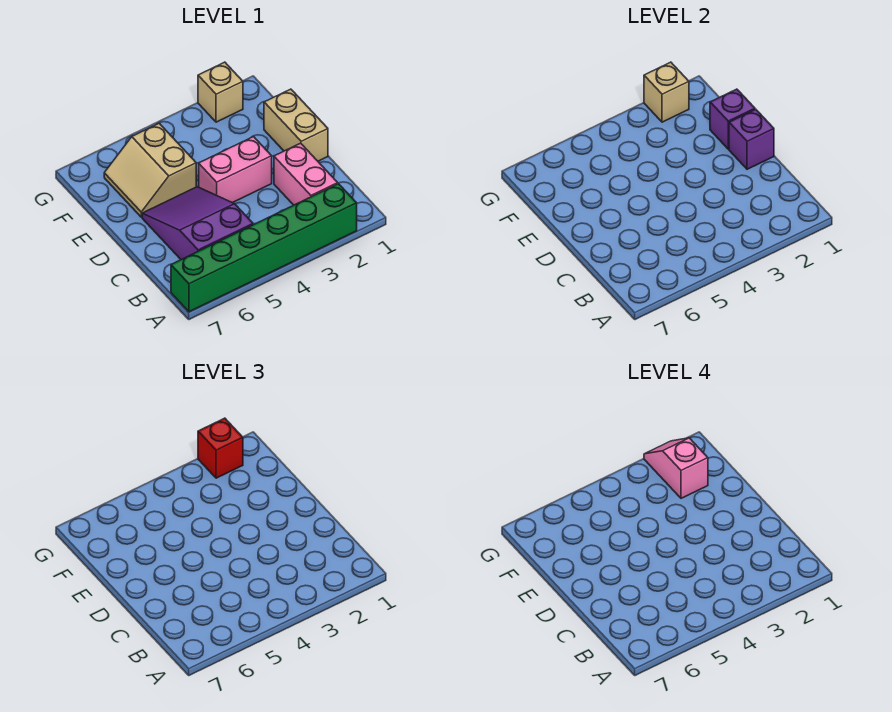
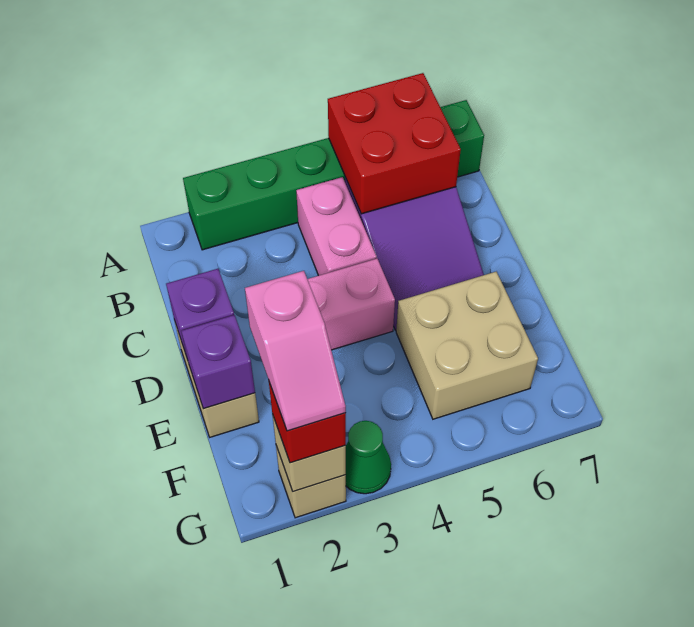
none -> red 2x2 brick [328,73,461,214]
pink 1x2 brick [274,143,338,205] -> pink 1x2 brick moved to [296,177,377,276]
tan 2x2 slope [104,123,196,217] -> tan 2x2 brick [396,272,538,419]
none -> green 1x1 cone [346,421,391,494]

